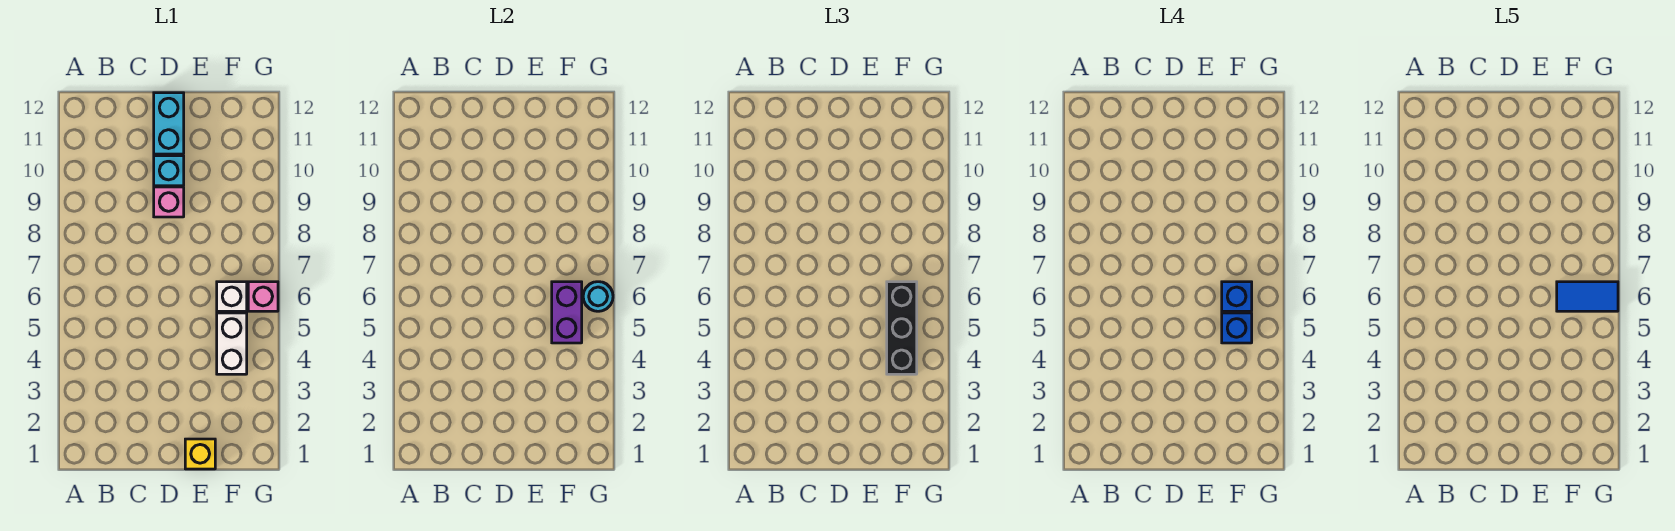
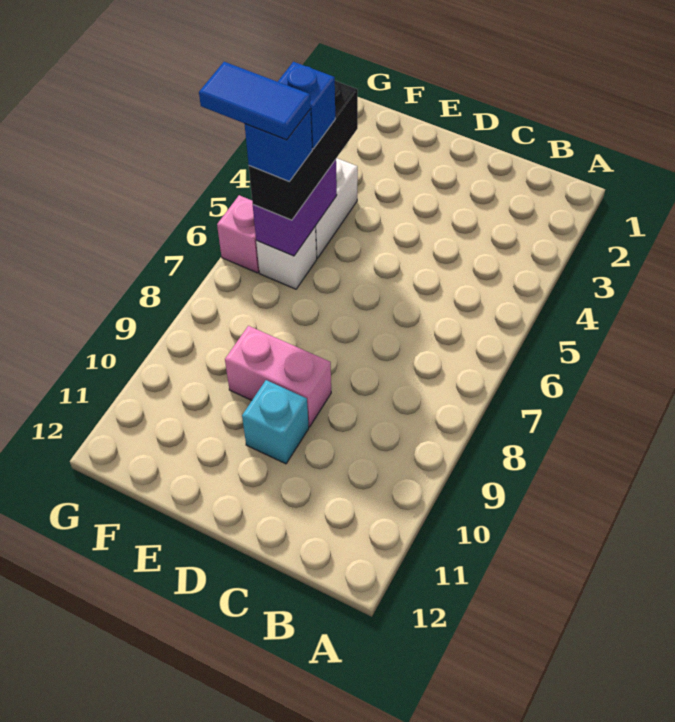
pink 1x1 brick [154,187,184,217] -> pink 1x2 brick [225,326,331,427]
cyan 1x2 brick [154,93,184,154] -> none
yellow 1x1 brick [185,439,215,469] -> none
cyan 1x1 round brick [583,282,613,311] -> none

